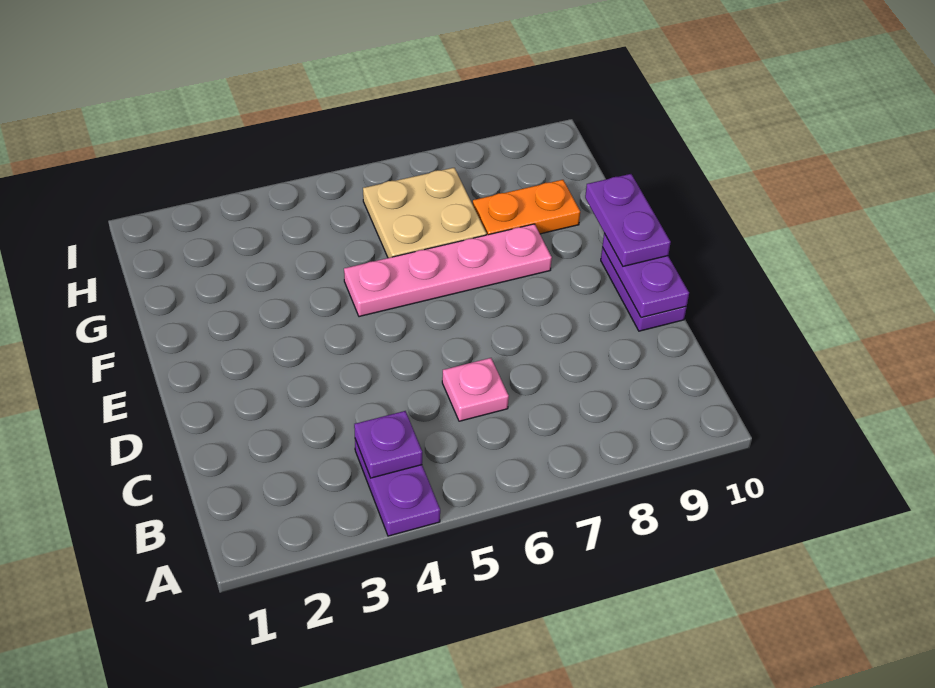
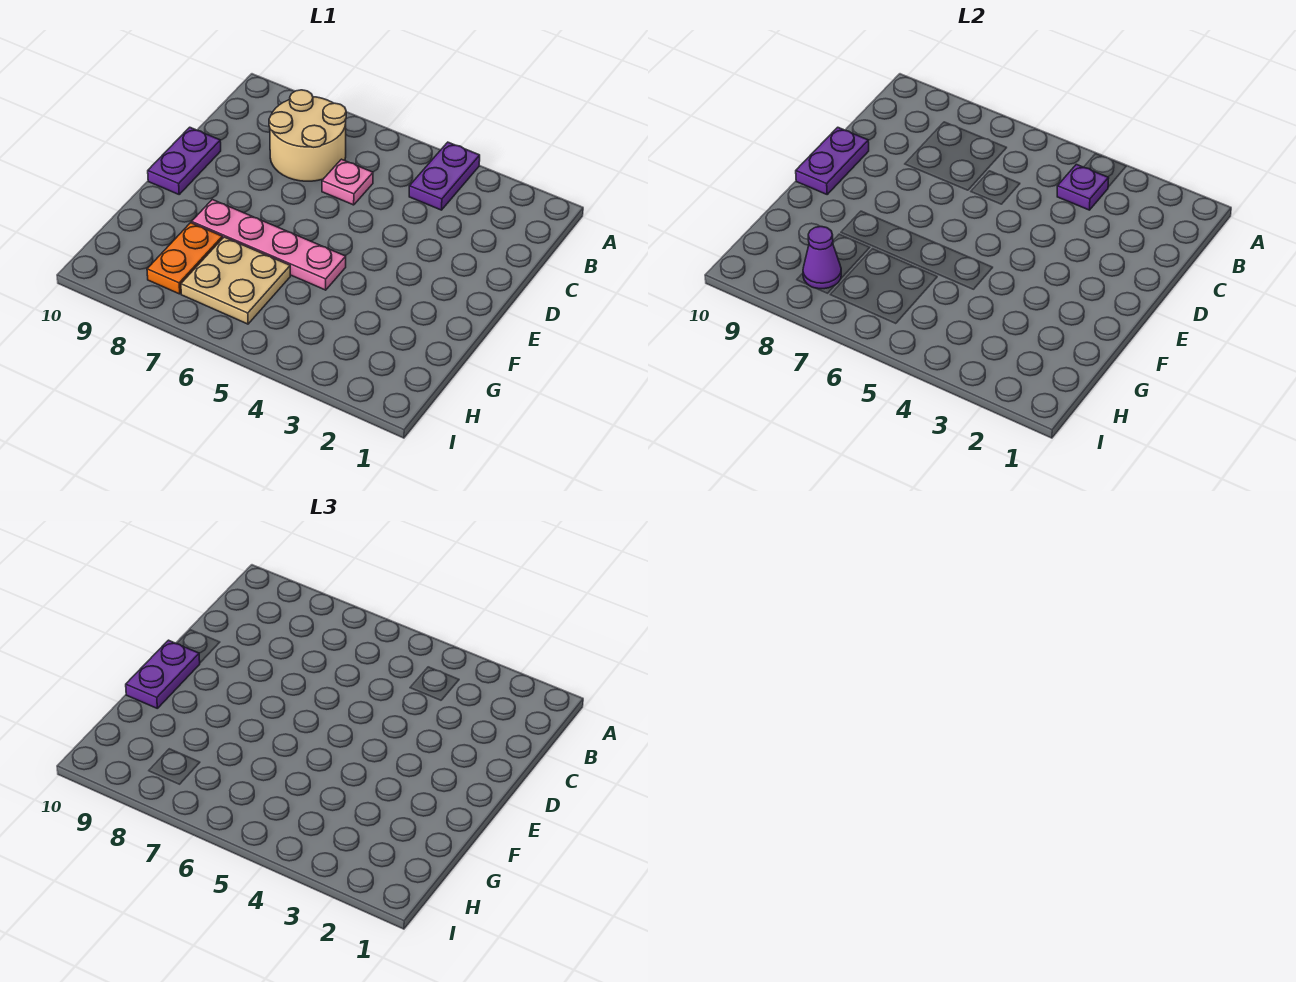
none -> tan 2x2 round brick [269,90,346,181]
orange 1x2 plate [473,180,580,235] -> orange 1x2 plate turned to [147,223,222,294]
none -> purple 1x1 cone [803,227,841,289]

